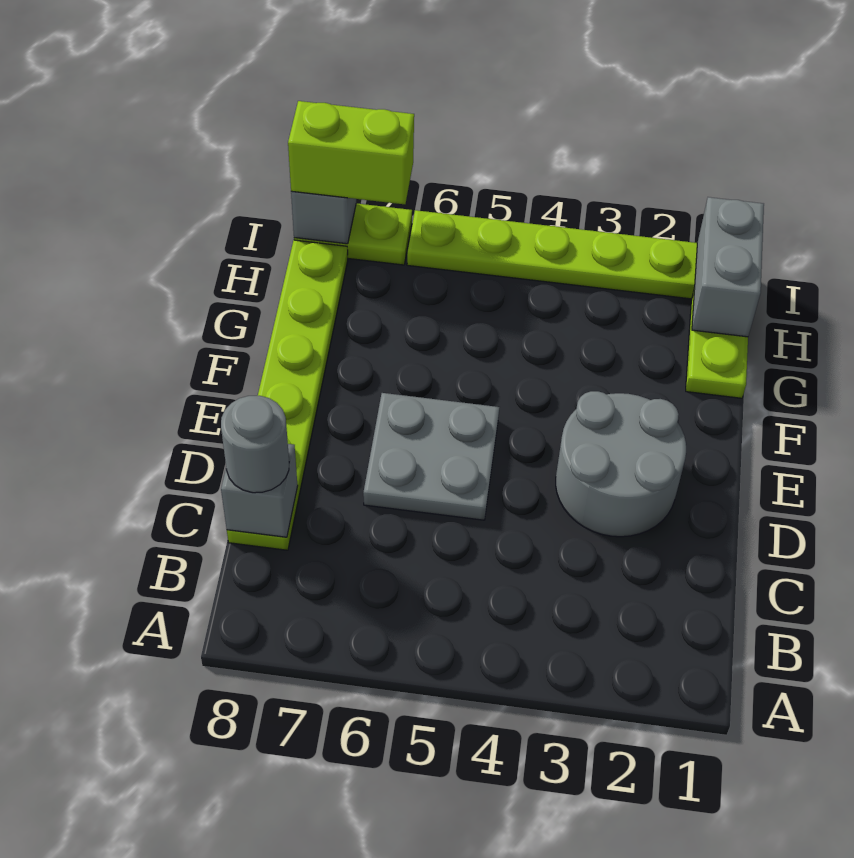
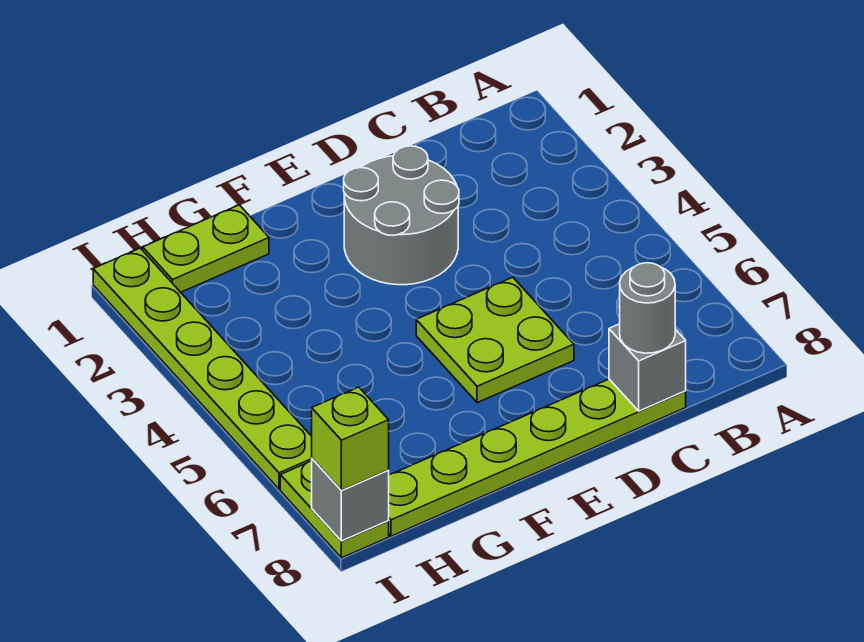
grey 2x2 plate [363,393,499,520] -> lime 2x2 plate [416,277,574,403]
grey 1x2 brick [692,197,764,337] -> none
lime 1x2 brick [288,101,414,204] -> lime 1x1 brick [312,387,389,490]

